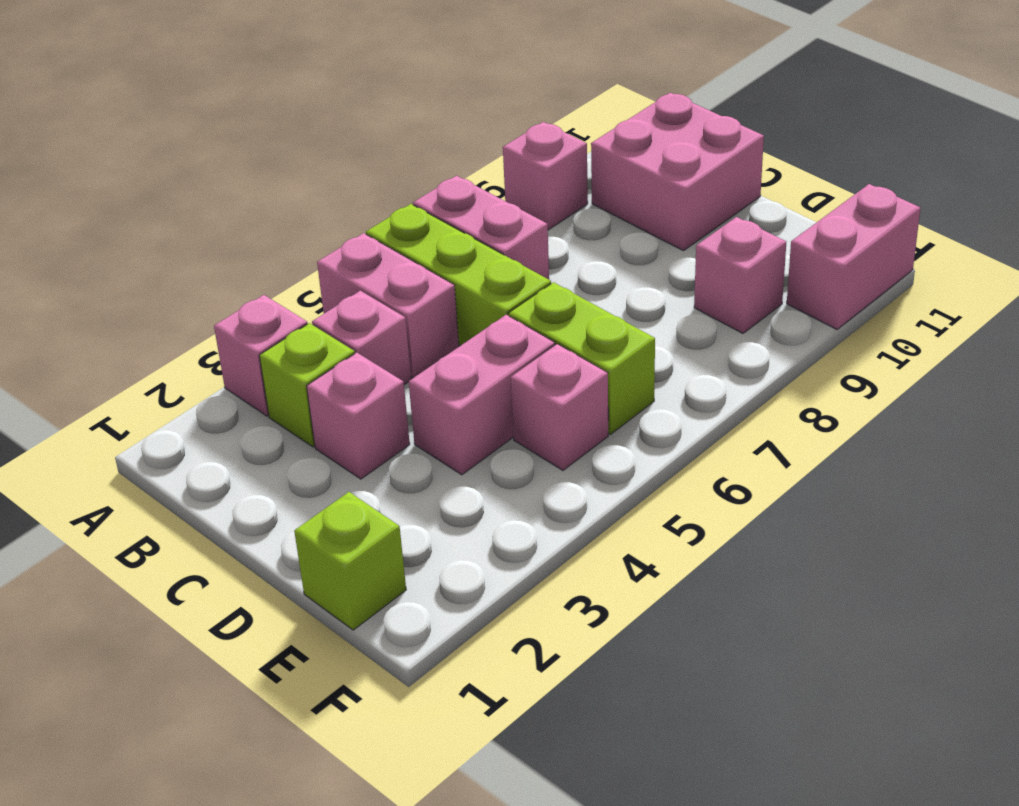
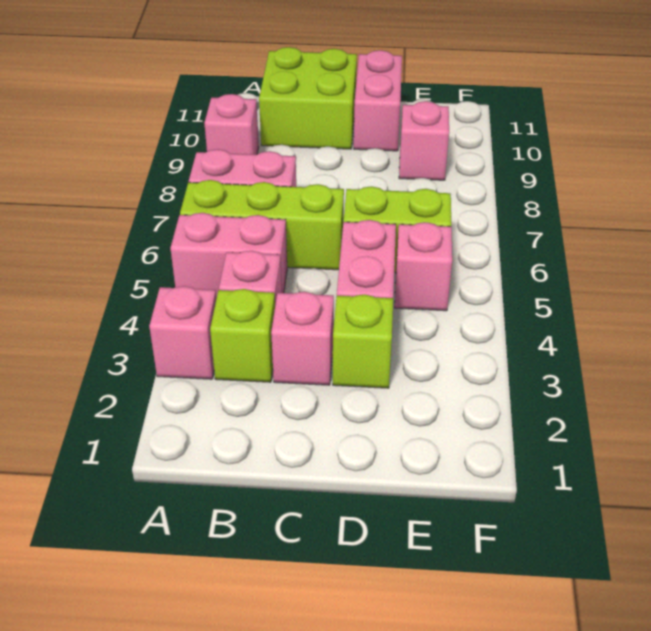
pink 2x2 brick [591,93,764,251] -> lime 2x2 brick [259,47,357,149]
lime 1x1 brick [294,492,406,630] -> lime 1x1 brick moved to [333,294,393,388]
pink 1x2 brick [787,184,920,329] -> pink 1x2 brick moved to [354,50,402,151]

